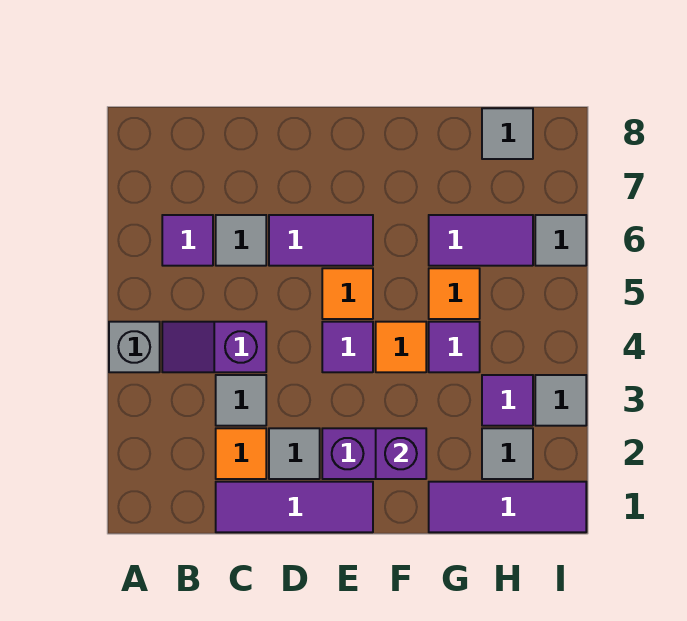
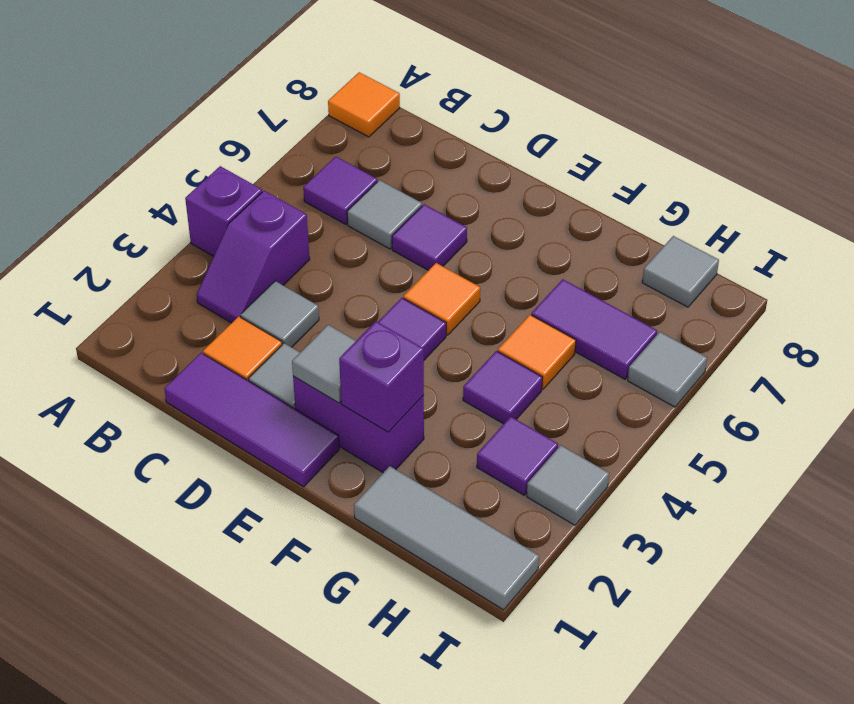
grey 1x1 brick [109,322,160,372] -> purple 1x1 brick [185,166,262,256]
purple 1x2 slope [162,322,266,372] -> purple 1x2 slope turned to [197,191,310,323]
purple 1x2 tile [269,215,373,266] -> purple 1x1 tile [392,204,467,270]
orange 1x1 tile [376,322,426,372] -> orange 1x1 tile moved to [328,72,400,137]
purple 1x3 tile [429,482,586,532] -> grey 1x3 tile [354,466,539,610]
grey 1x1 tile [482,428,533,479] -> grey 1x1 tile moved to [292,325,356,403]

